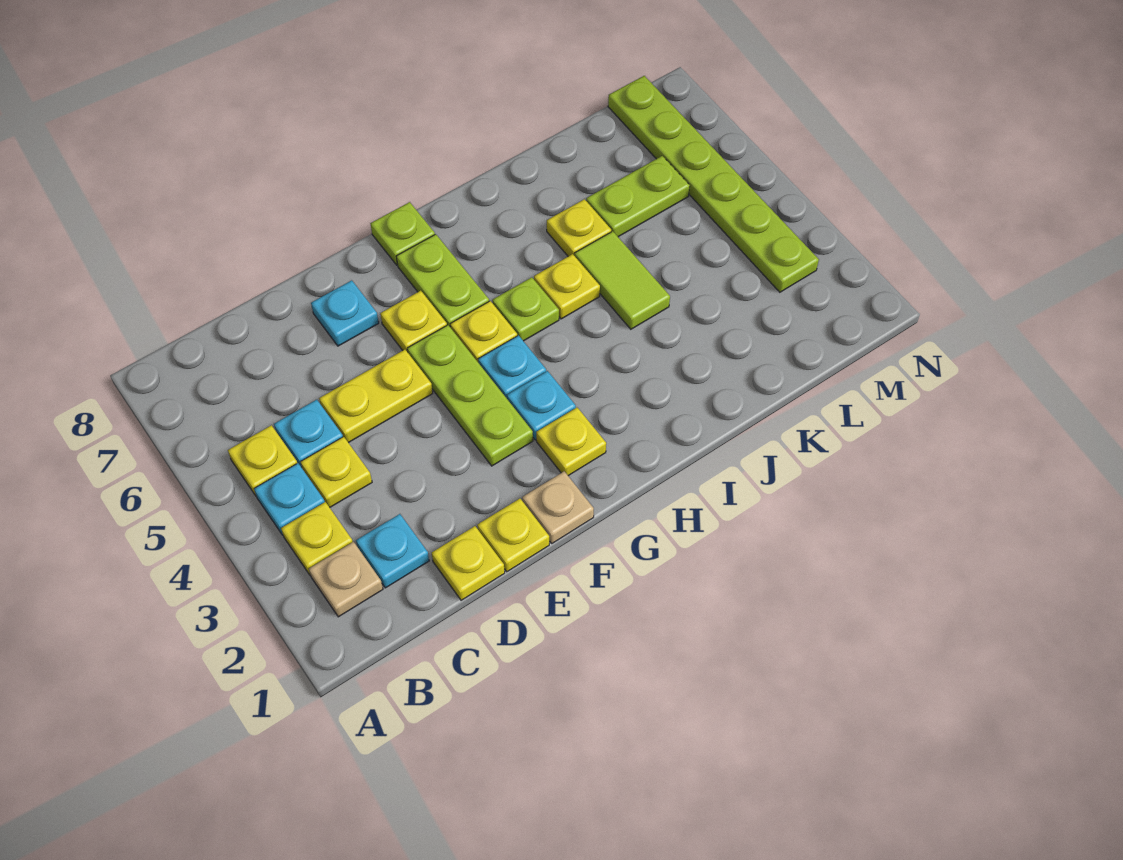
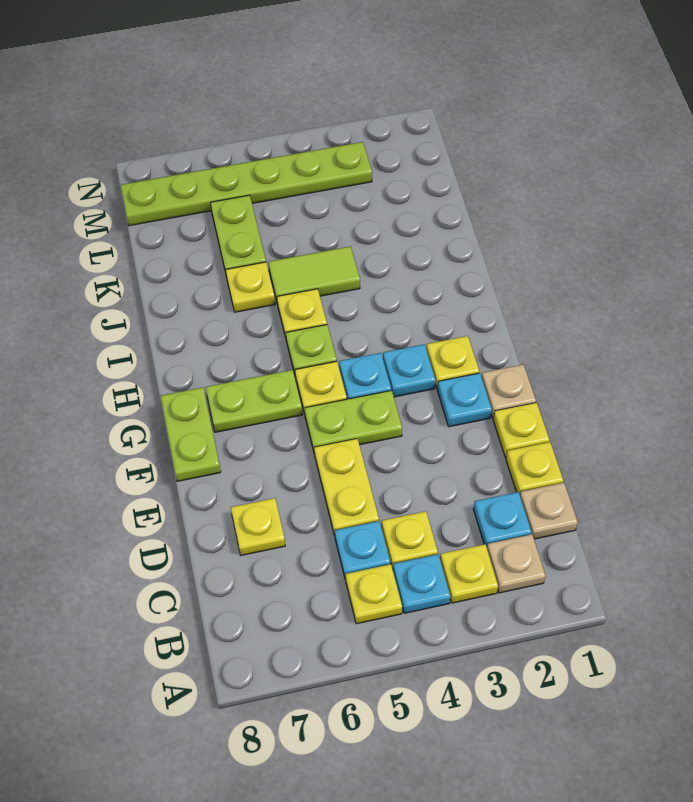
none -> tan 1x1 plate [520,483,578,539]
cyan 1x1 plate [311,280,379,346] -> cyan 1x1 plate moved to [437,373,492,427]
lime 1x3 plate [407,325,533,466] -> lime 1x2 plate [305,390,402,454]
yellow 1x1 plate [380,291,447,352] -> yellow 1x1 plate moved to [231,498,285,555]
lime 1x1 plate [370,202,435,265] -> lime 1x2 plate [161,387,221,481]

